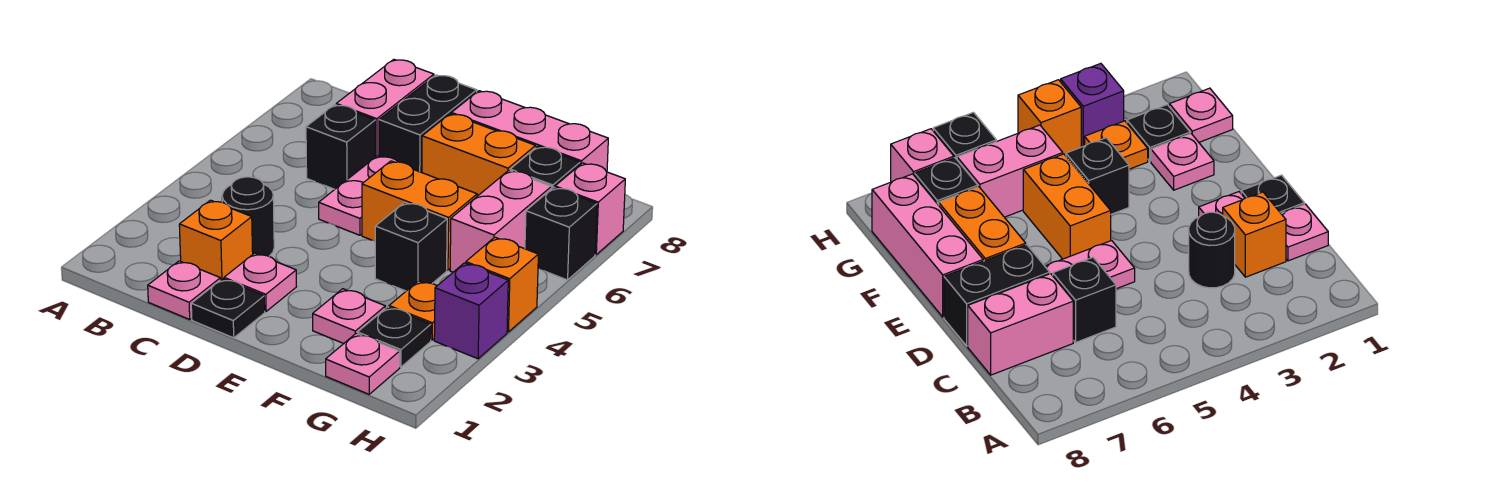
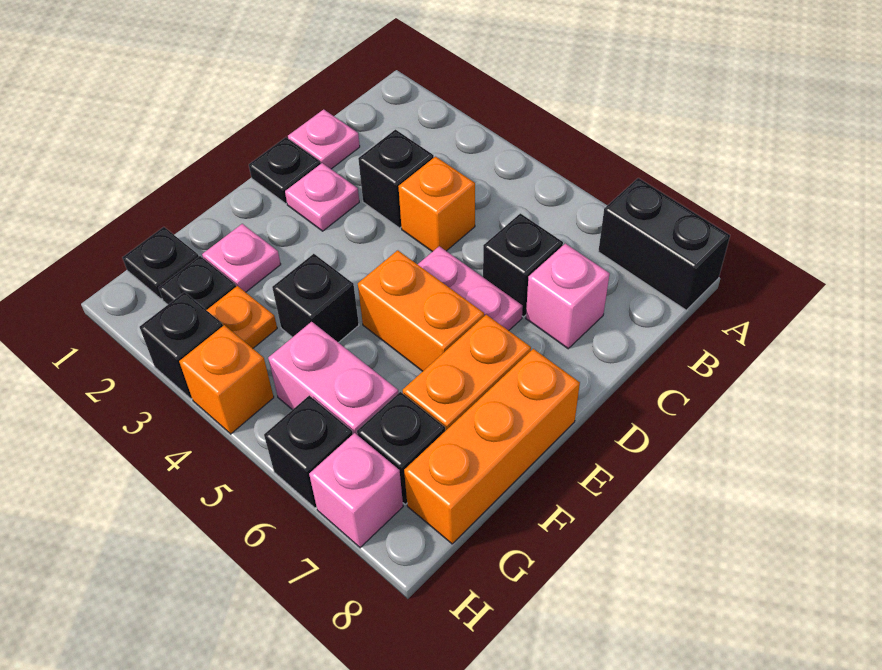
orange 1x1 brick [179,200,253,280] -> orange 1x1 brick moved to [398,157,475,252]
black 1x1 round brick [222,177,274,256] -> black 1x1 brick [358,130,434,228]
pink 1x2 brick [336,59,434,157] -> pink 1x1 brick [526,244,610,349]
black 1x2 brick [379,75,477,173] -> black 1x2 brick moved to [598,178,730,310]
orange 1x2 brick [362,161,477,270] -> orange 1x2 brick turned to [358,250,484,371]
pink 1x3 brick [451,91,608,172] -> orange 1x3 brick [404,349,580,544]
pink 1x1 plate [326,333,400,394] -> black 1x1 plate [122,227,199,299]
purple 1x1 brick [434,263,508,359] -> black 1x1 brick [140,292,223,399]

